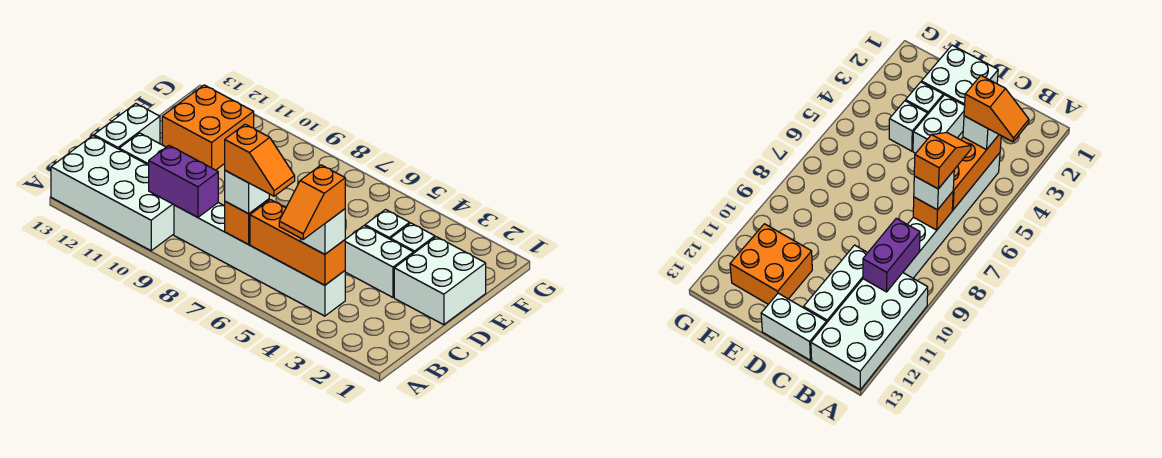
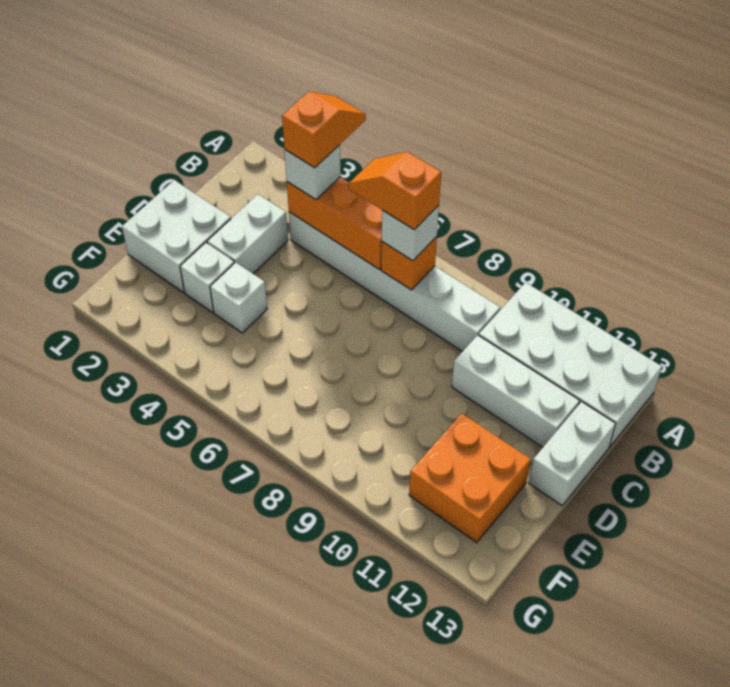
purple 1x2 brick [149,146,218,217] -> none
white 1x2 brick [345,226,414,297] -> white 1x2 brick turned to [207,194,288,274]

